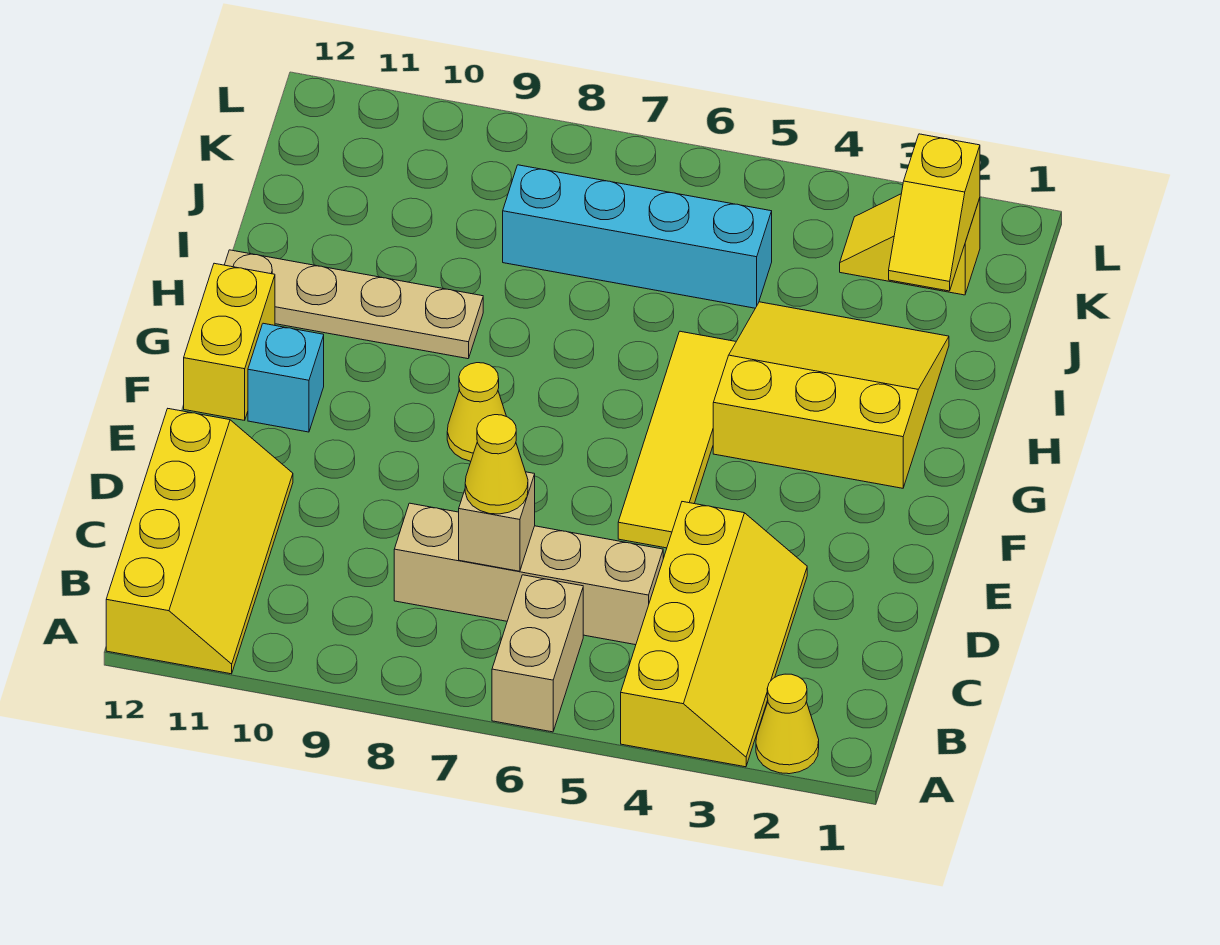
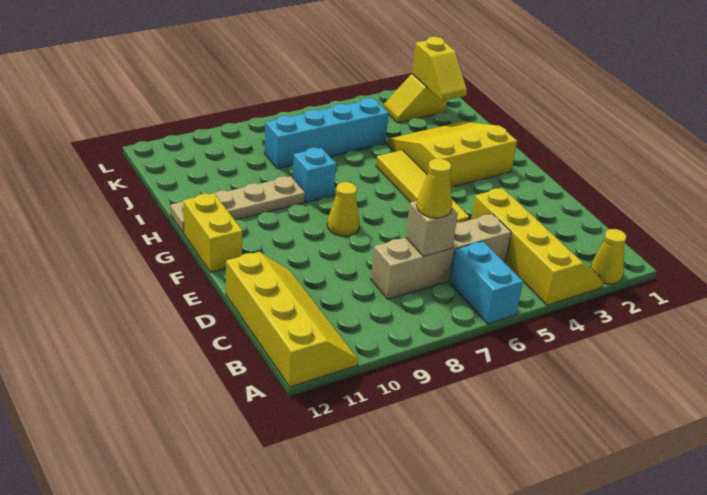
tan 1x2 brick [492,575,583,732] -> cyan 1x2 brick [449,241,523,324]
cyan 1x1 brick [248,323,324,432] -> cyan 1x1 brick moved to [292,148,336,203]

